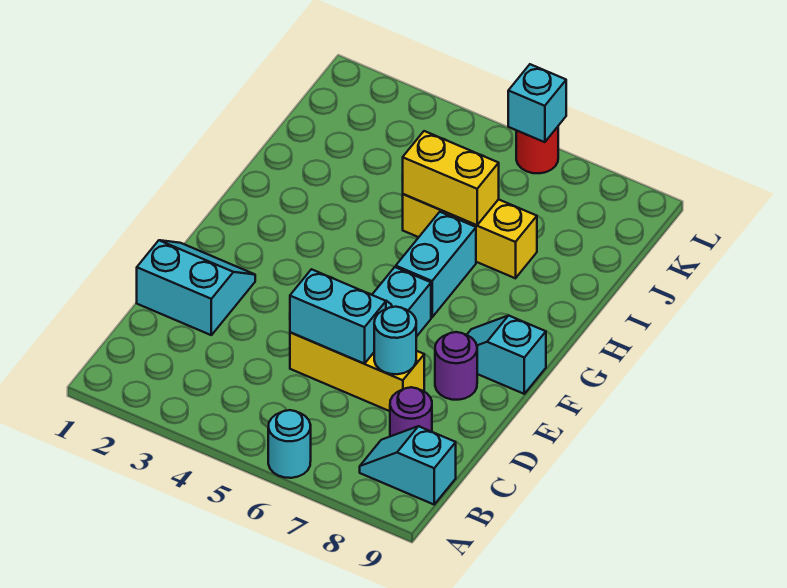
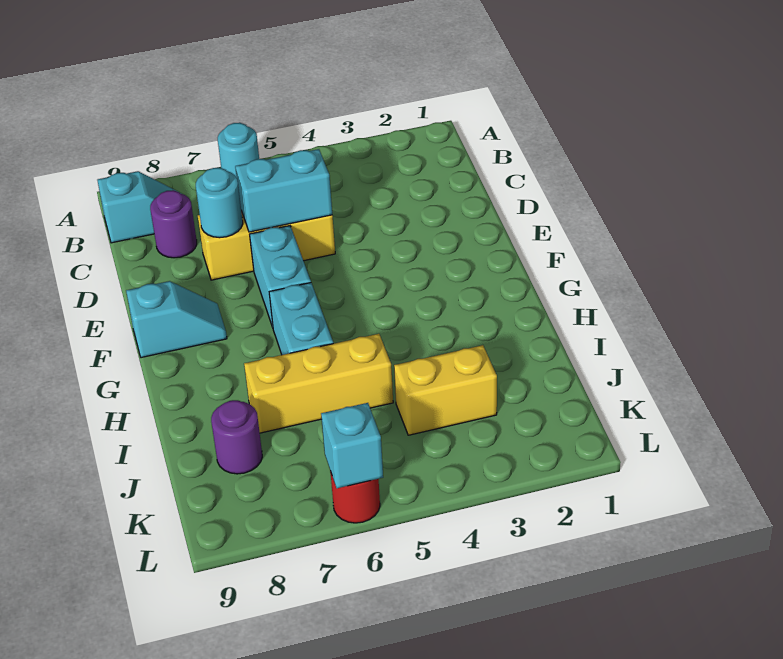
cyan 2x2 slope [137,240,255,335] -> none
purple 1x1 round brick [435,332,477,400] -> purple 1x1 round brick moved to [211,400,262,474]
yellow 1x2 brick [403,131,499,225] -> yellow 1x2 brick moved to [394,345,497,435]

